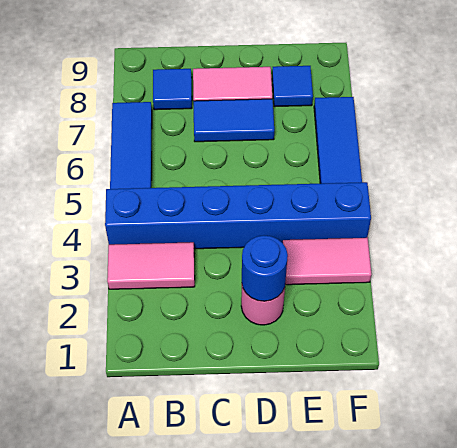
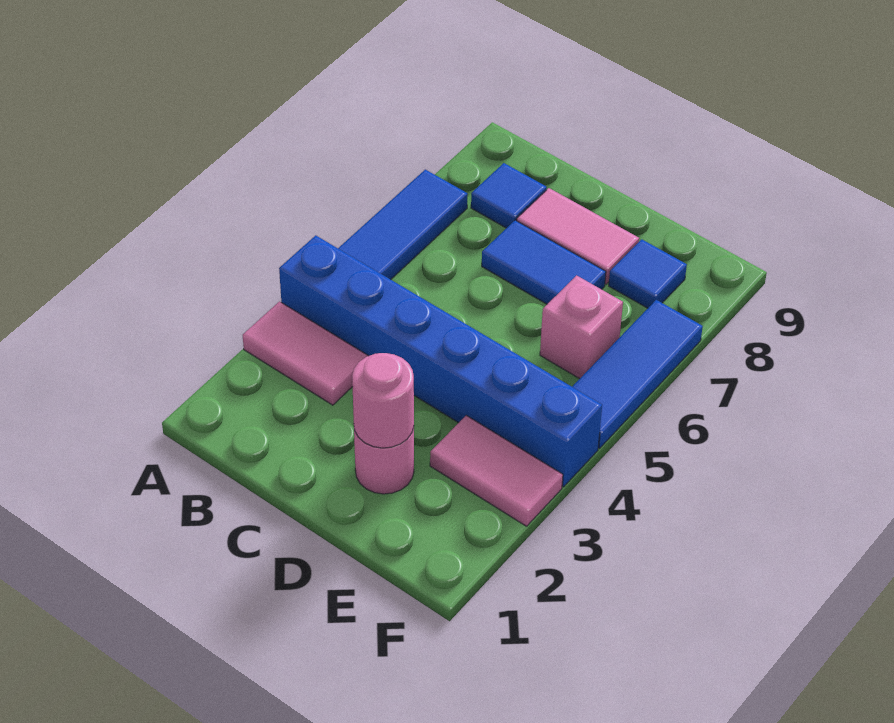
blue 1x1 round brick [242,236,288,301] -> pink 1x1 round brick [352,353,414,448]
none -> pink 1x1 brick [540,275,623,379]

